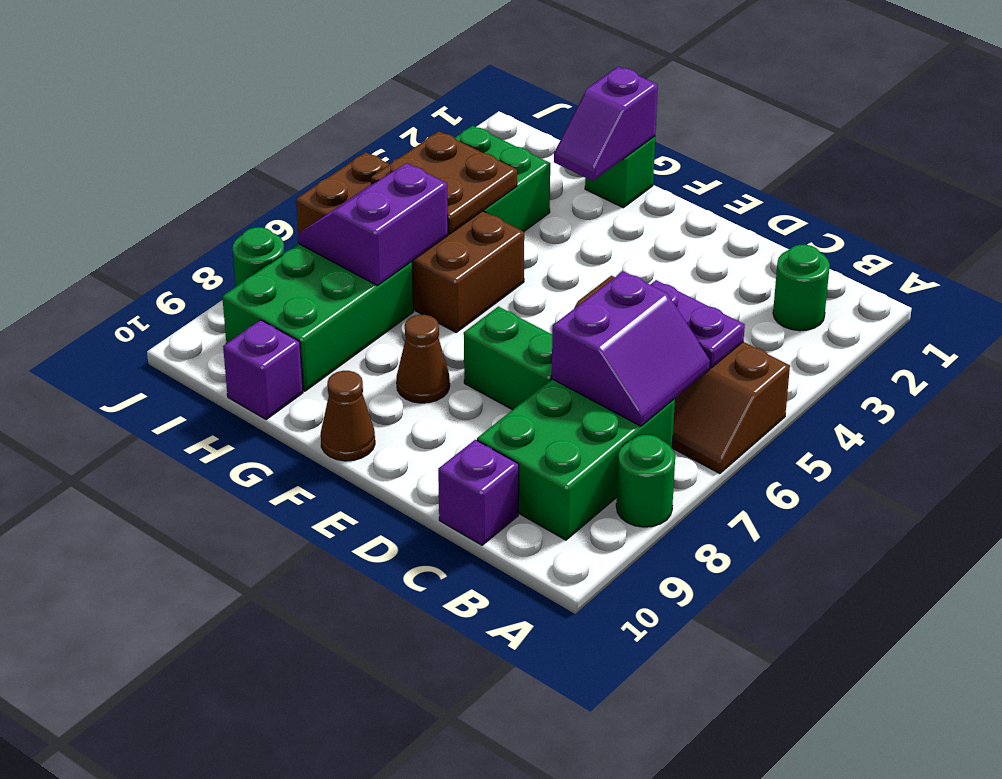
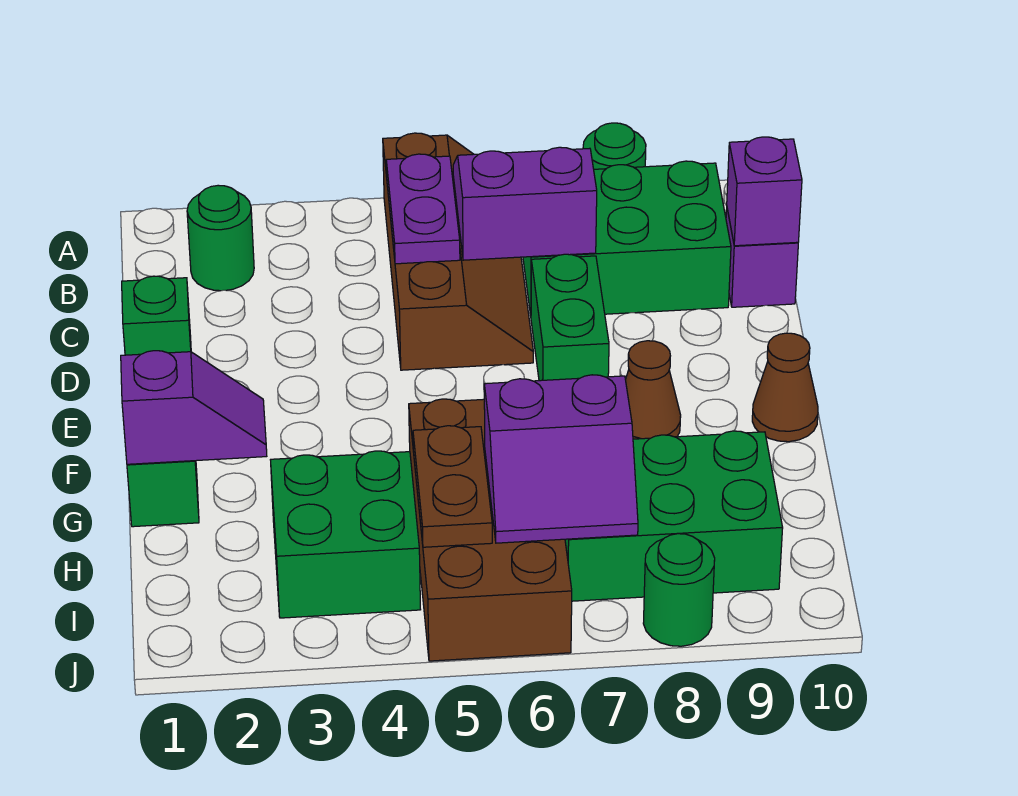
none -> green 1x1 brick [122,276,191,355]
brown 2x2 plate [371,131,517,234] -> brown 1x2 plate [413,426,492,547]
purple 1x1 brick [223,320,303,419] -> purple 1x1 brick moved to [727,137,802,246]

